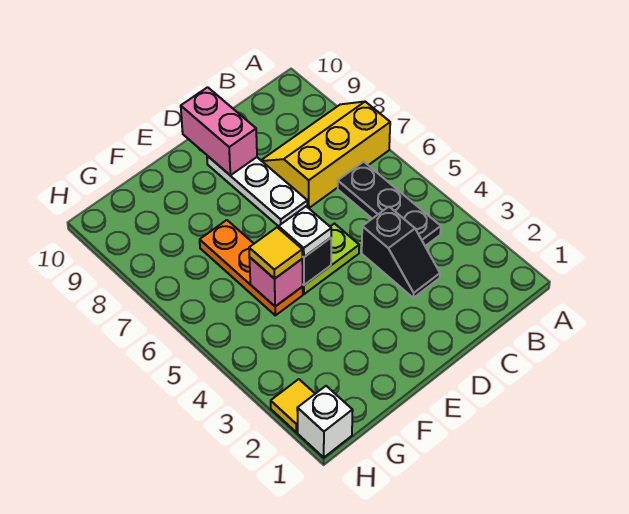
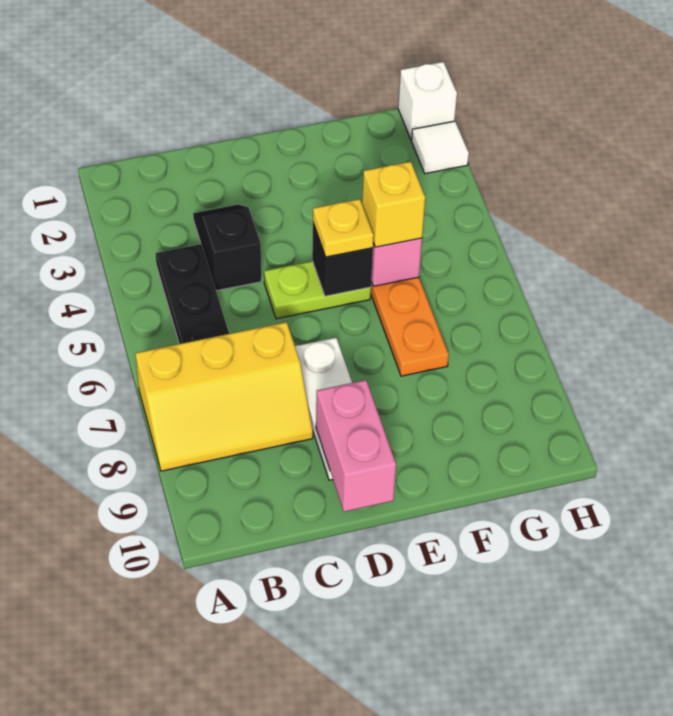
white 1x1 plate [279,206,331,257] -> yellow 1x1 plate [313,199,374,257]
yellow 1x1 tile [249,227,302,279] -> yellow 1x1 brick [362,162,425,247]
yellow 1x1 tile [271,379,315,432] -> white 1x1 tile [412,121,469,174]

